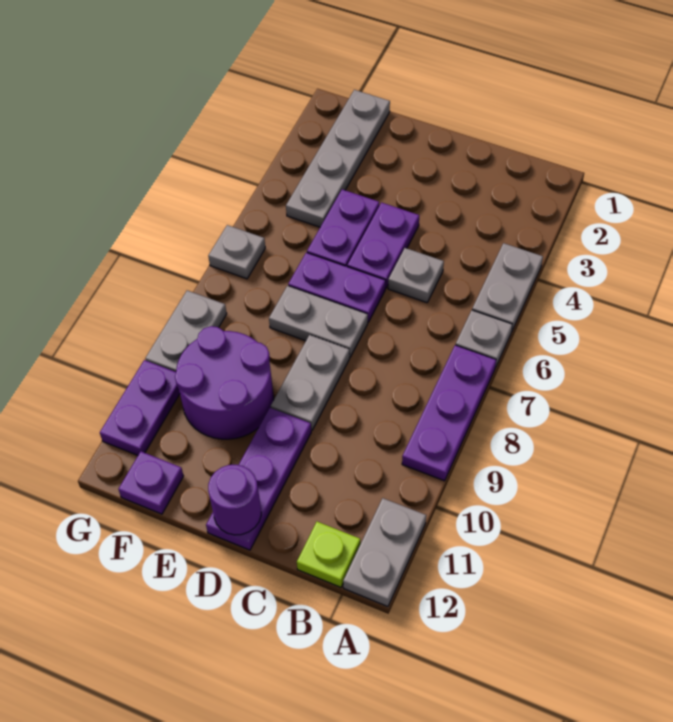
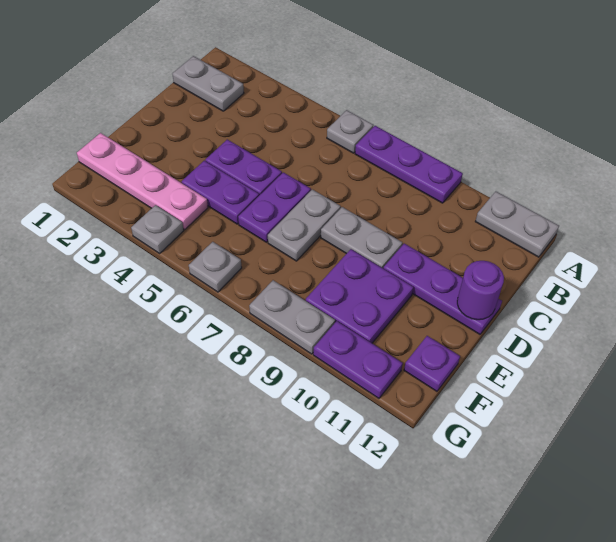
grey 1x2 plate [472,243,543,332] -> grey 1x2 plate moved to [173,56,244,111]
lime 1x1 plate [297,522,361,587] -> none
grey 1x1 plate [388,248,444,303] -> grey 1x1 plate moved to [131,205,184,253]
purple 2x2 round brick [175,326,274,439] -> purple 2x2 plate [306,249,414,343]
grey 1x4 plate [286,90,390,227] -> pink 1x4 plate [77,133,208,230]

